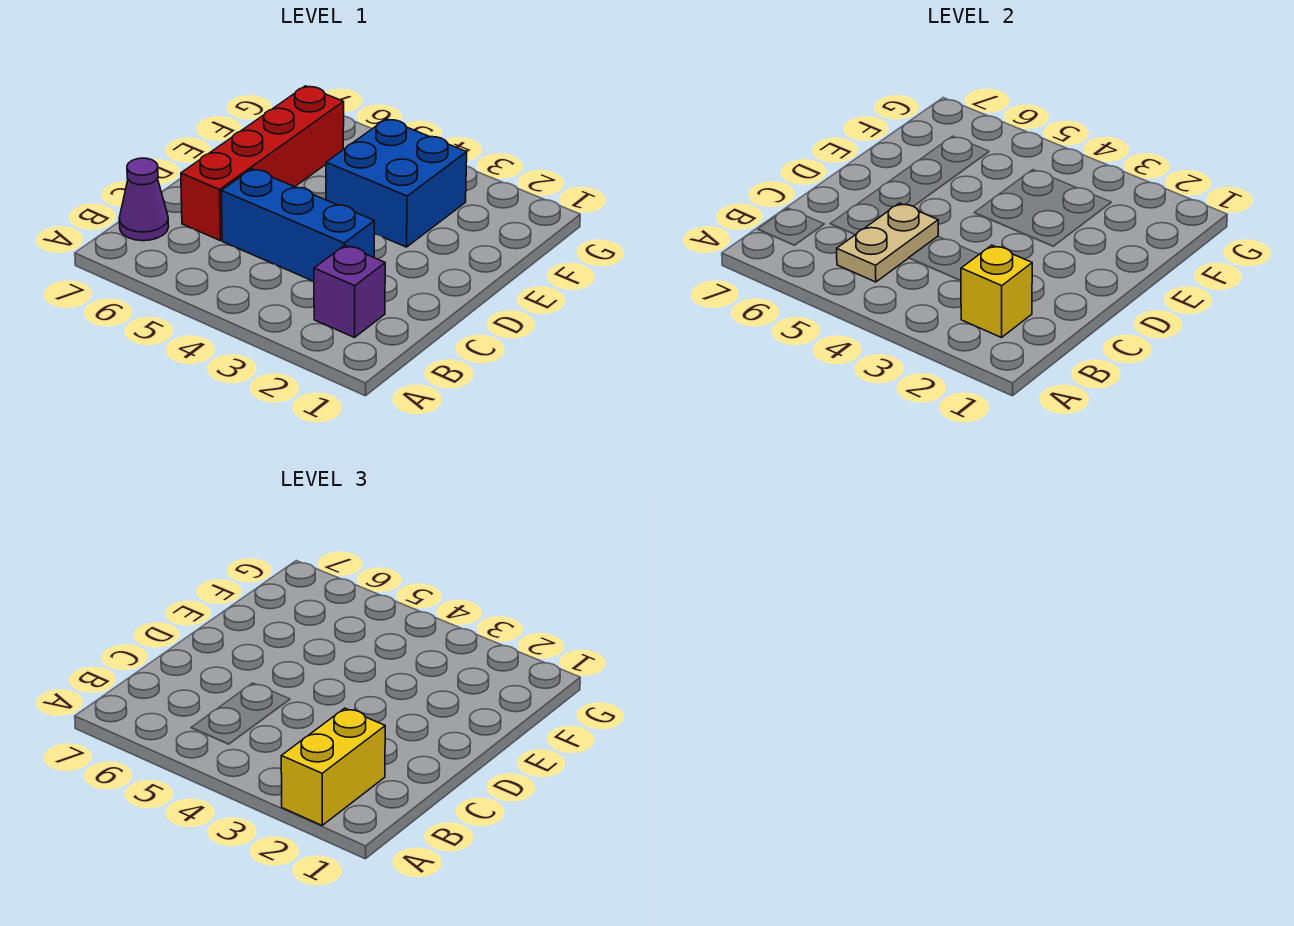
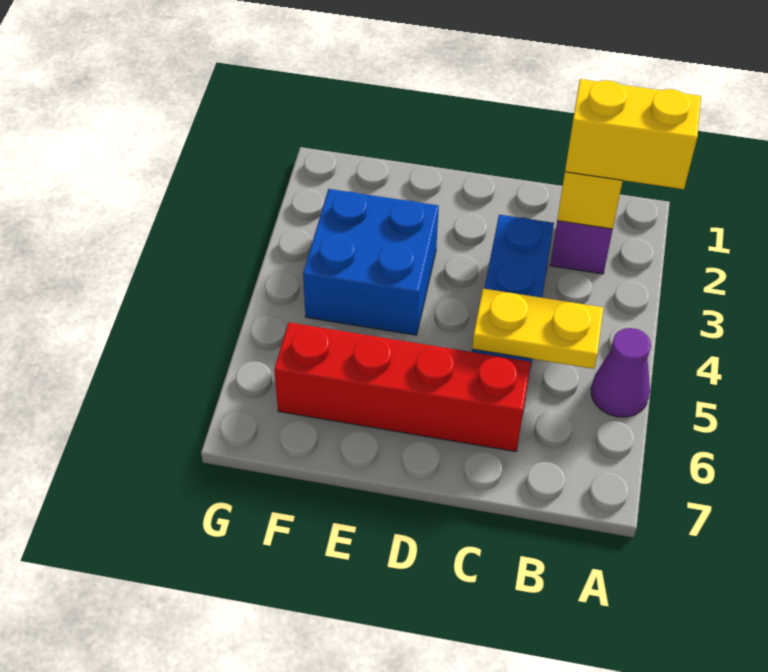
tan 1x2 plate [837,203,938,282] -> yellow 1x2 plate [472,288,603,369]
purple 1x1 cone [119,158,169,241] -> purple 1x1 cone moved to [591,328,651,417]

